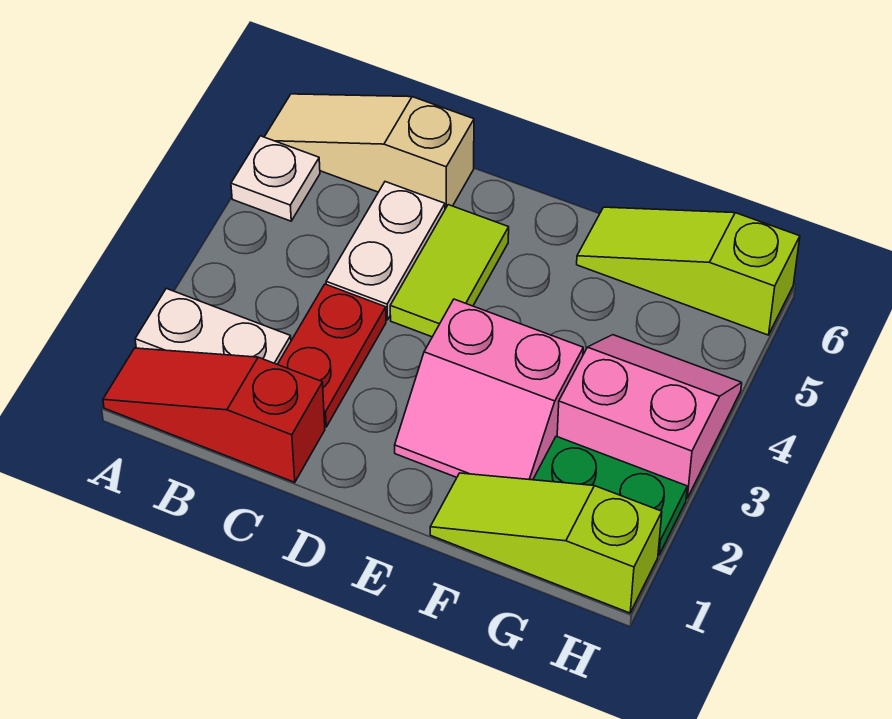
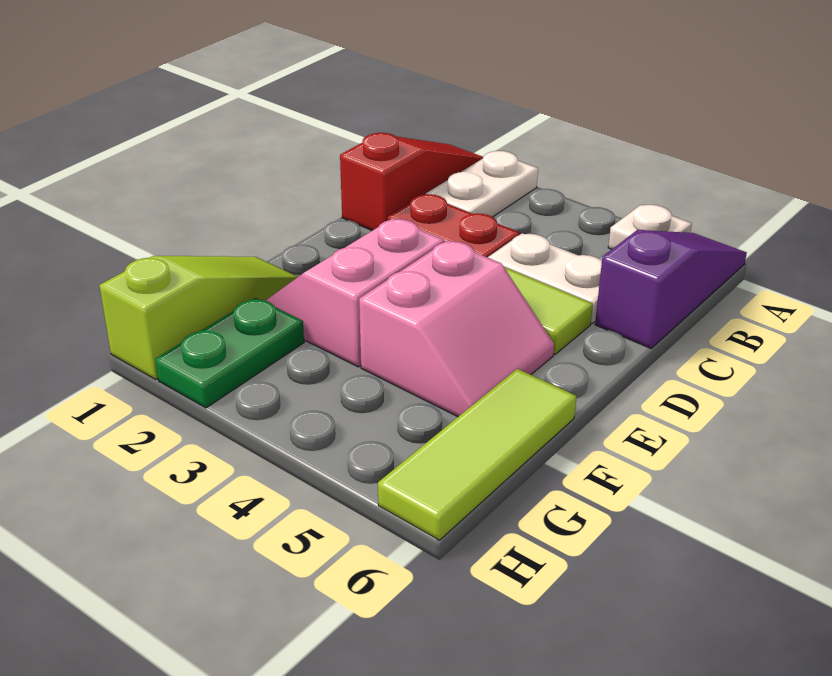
tan 1x3 slope [265,94,474,209] -> purple 1x3 slope [595,230,747,348]
lime 1x3 slope [577,207,800,335] -> lime 1x3 tile [378,369,576,540]
pink 2x2 slope [557,335,742,498] -> pink 2x2 slope moved to [359,241,554,417]

